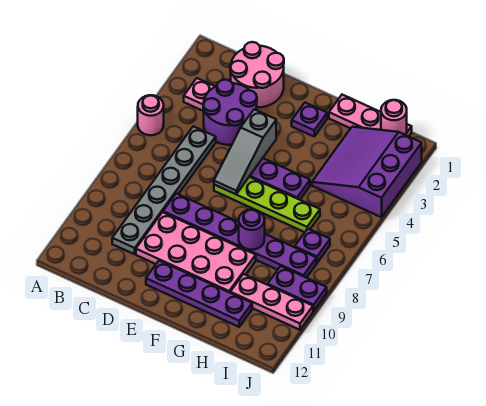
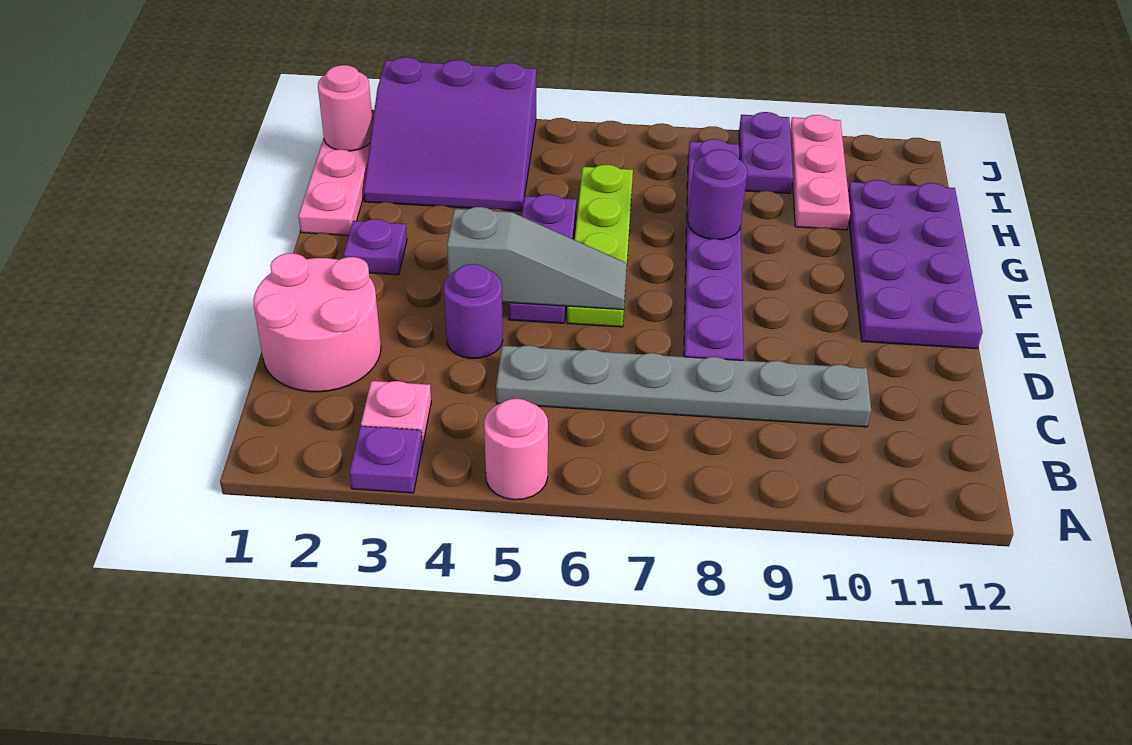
purple 2x2 round brick [203,80,257,145] -> purple 1x1 round brick [444,264,503,359]
pink 2x4 plate [136,212,256,293] -> none
purple 1x4 plate [146,261,252,327] -> purple 2x4 plate [848,180,983,349]
purple 1x1 plate [295,229,330,262] -> purple 1x1 plate moved to [349,426,423,493]

